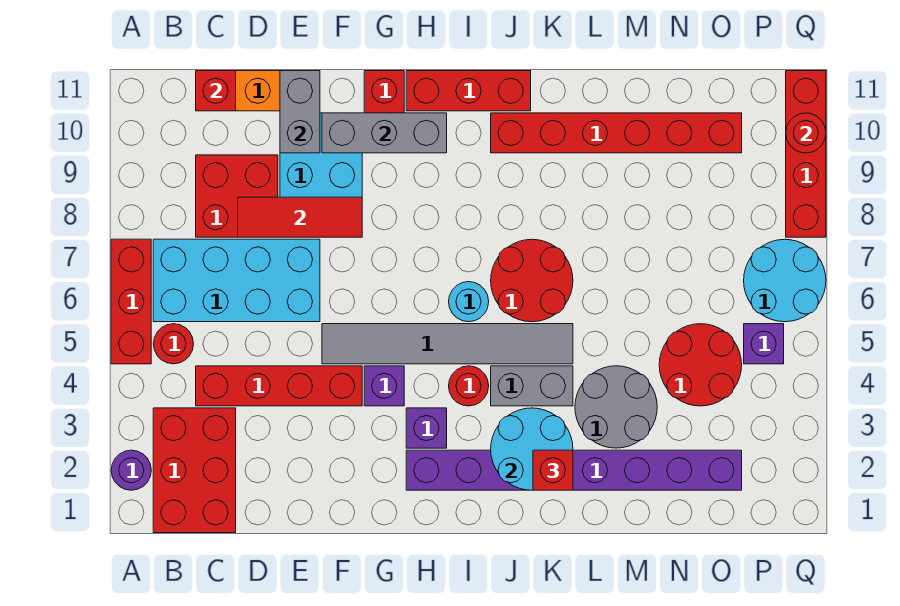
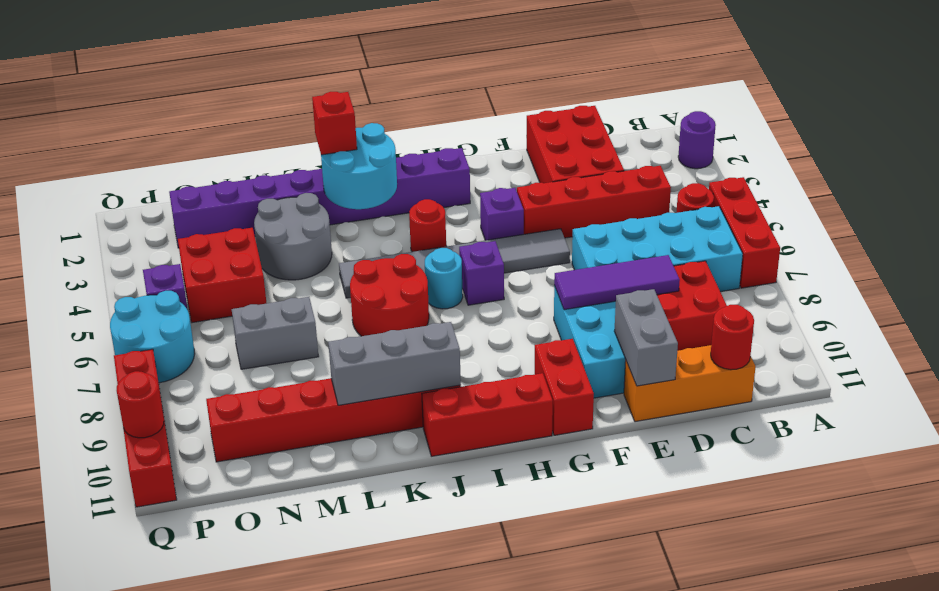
red 2x3 brick [153,408,236,533] -> red 2x3 brick moved to [527,106,624,183]
red 1x1 brick [196,71,236,111] -> red 1x1 round brick [711,305,754,370]
red 1x3 tile [238,197,362,237] -> purple 1x3 tile [554,255,680,310]
grey 1x3 brick [322,113,447,153] -> grey 1x3 brick moved to [328,322,461,405]
purple 1x1 brick [406,408,447,448] -> purple 1x1 brick moved to [459,241,504,305]
grey 1x2 brick [491,366,573,406] -> grey 1x2 brick moved to [232,297,319,369]
red 2x2 round brick [659,324,742,406] -> red 2x2 brick [178,228,267,323]

